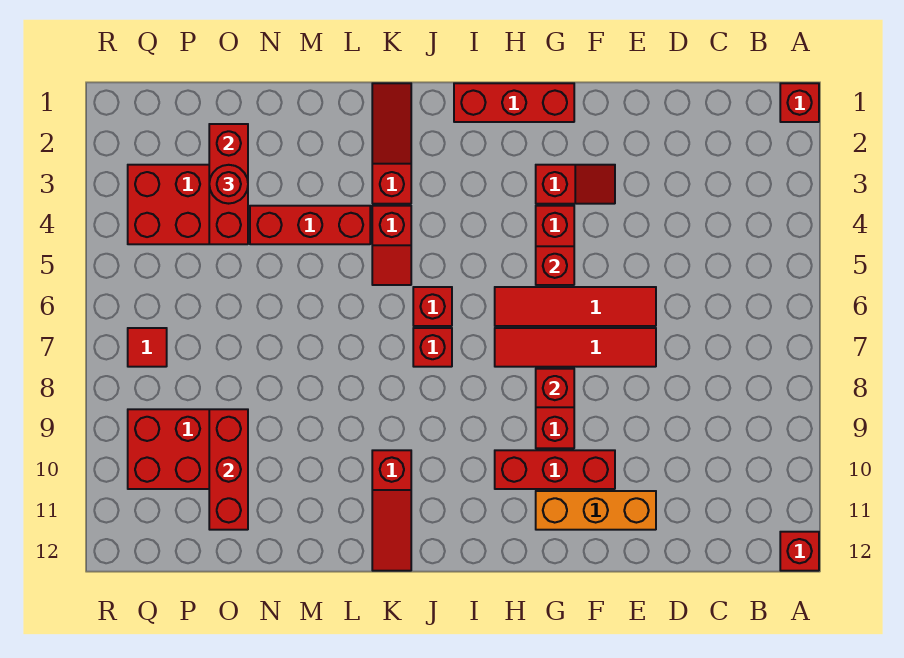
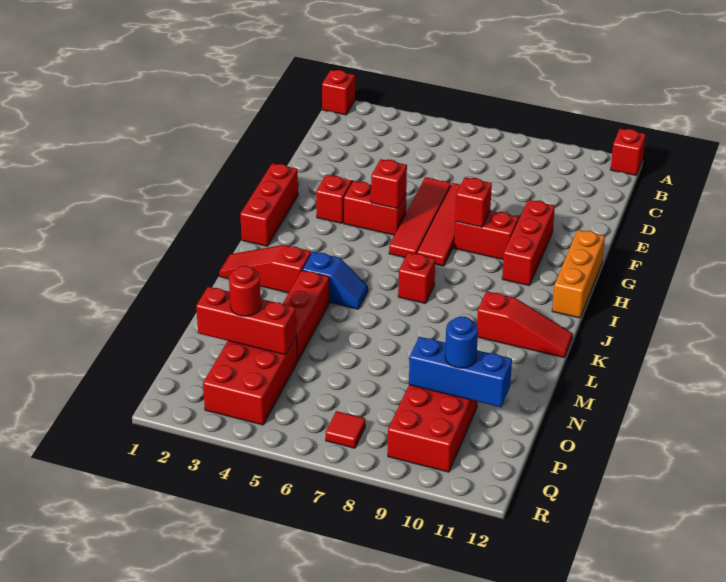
orange 1x3 brick [536,491,656,530] -> orange 1x3 brick moved to [552,230,605,318]
red 1x1 brick [413,287,452,326] -> none
red 1x2 slope [372,206,411,285] -> blue 1x2 slope [302,252,368,309]
red 1x3 brick [209,409,248,530] -> blue 1x3 brick [409,337,512,407]
none -> blue 1x1 round brick [445,317,478,368]

